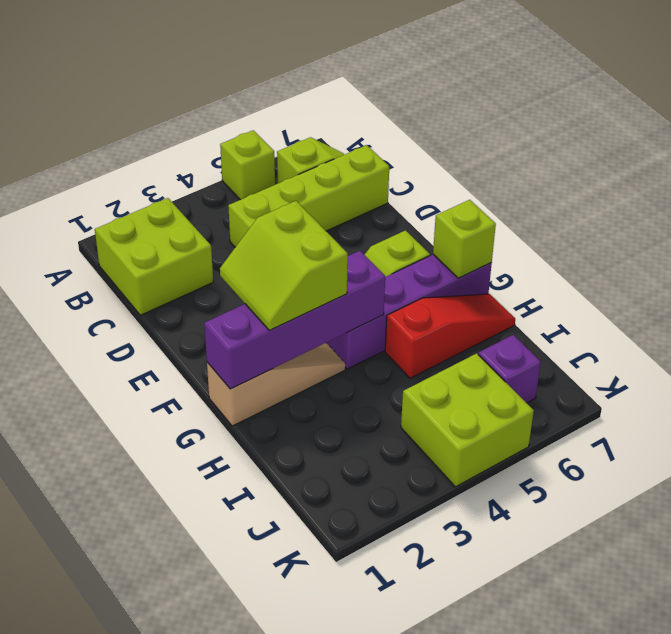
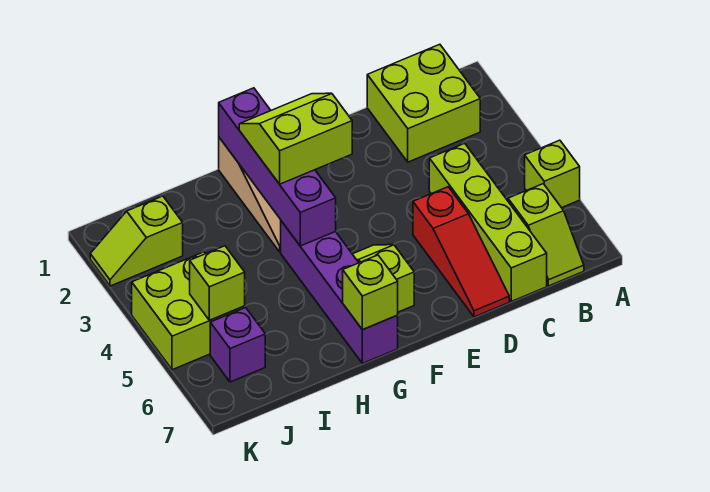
red 1x3 slope [385,294,515,378] -> red 1x3 slope moved to [413,187,509,317]
none -> lime 1x2 slope [90,196,183,286]
none -> lime 1x1 brick [190,246,245,320]

